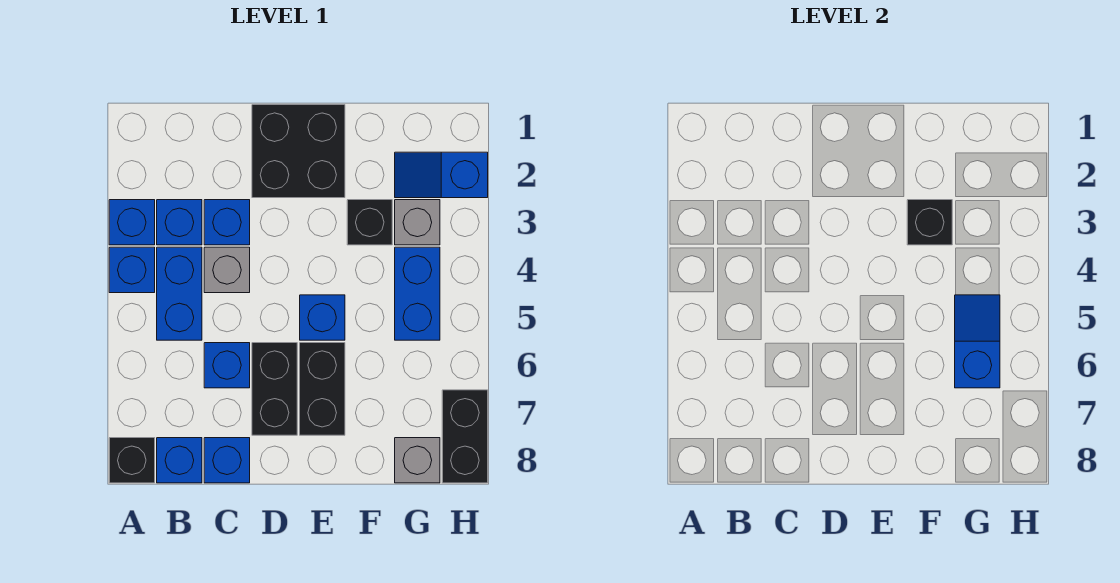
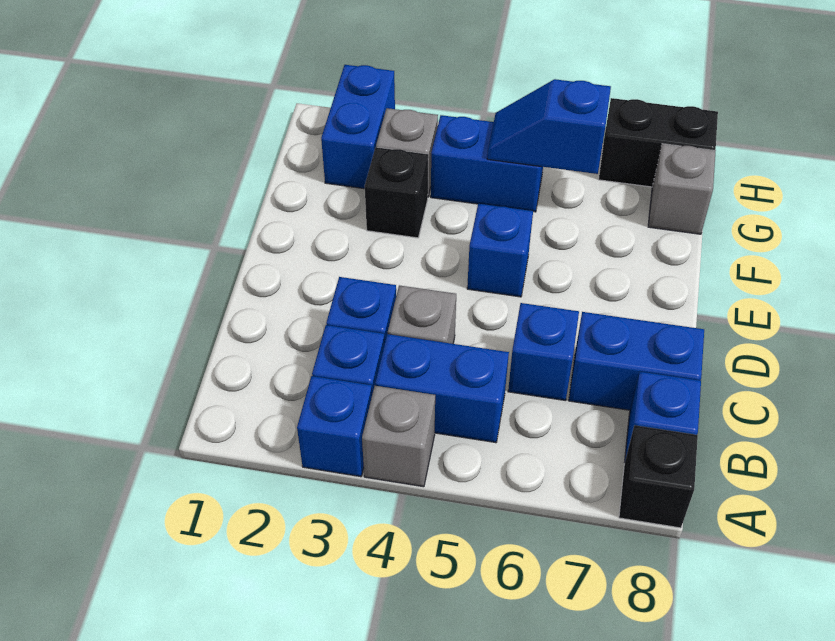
blue 1x1 brick [109,247,155,293] -> grey 1x1 brick [362,386,435,487]
blue 1x1 brick [204,438,250,483] -> blue 1x2 brick [569,312,704,410]
black 2x2 brick [252,105,345,198] -> none
black 1x2 brick [252,343,297,435] -> none
black 1x2 brick [300,343,345,435] -> none
black 1x1 brick [907,200,952,245] -> none
blue 1x2 slope [395,152,488,198] -> blue 1x2 brick [321,65,395,189]

